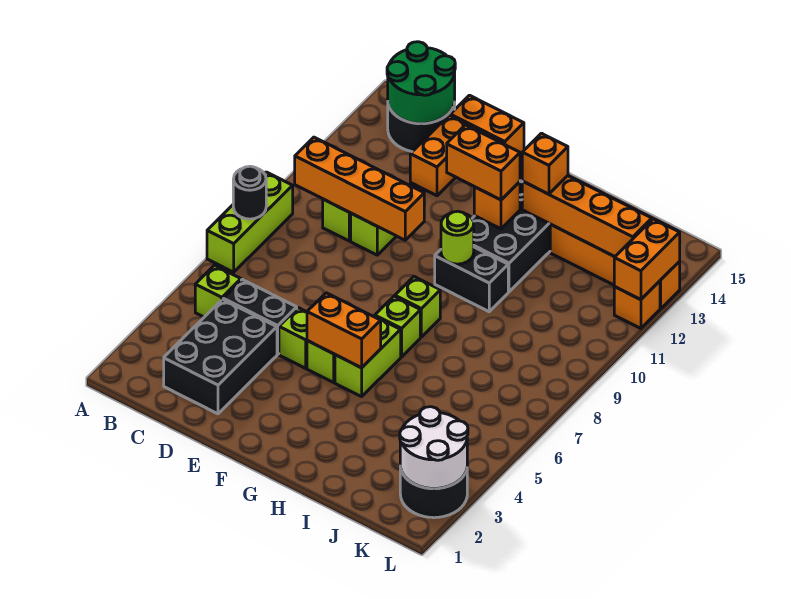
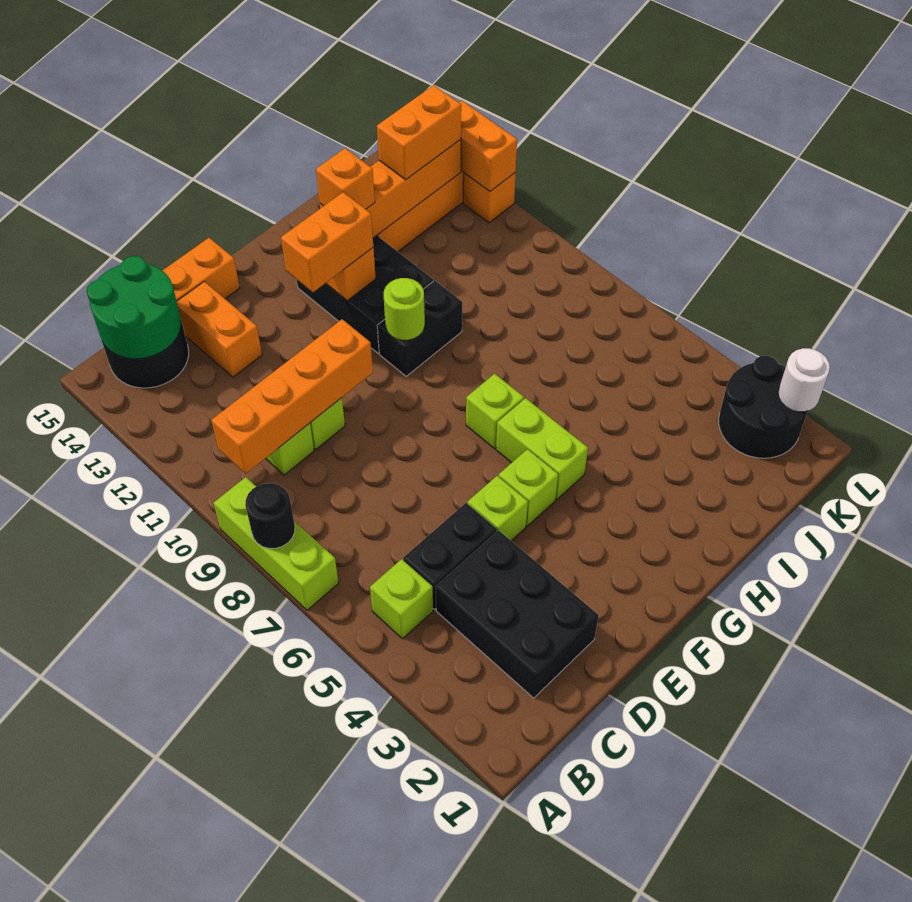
orange 1x2 brick [307,293,381,368] -> orange 1x2 brick moved to [377,85,461,180]
lime 1x1 brick [395,277,440,337] -> none
white 2x2 round brick [400,407,468,489] -> white 1x1 round brick [778,348,830,412]

